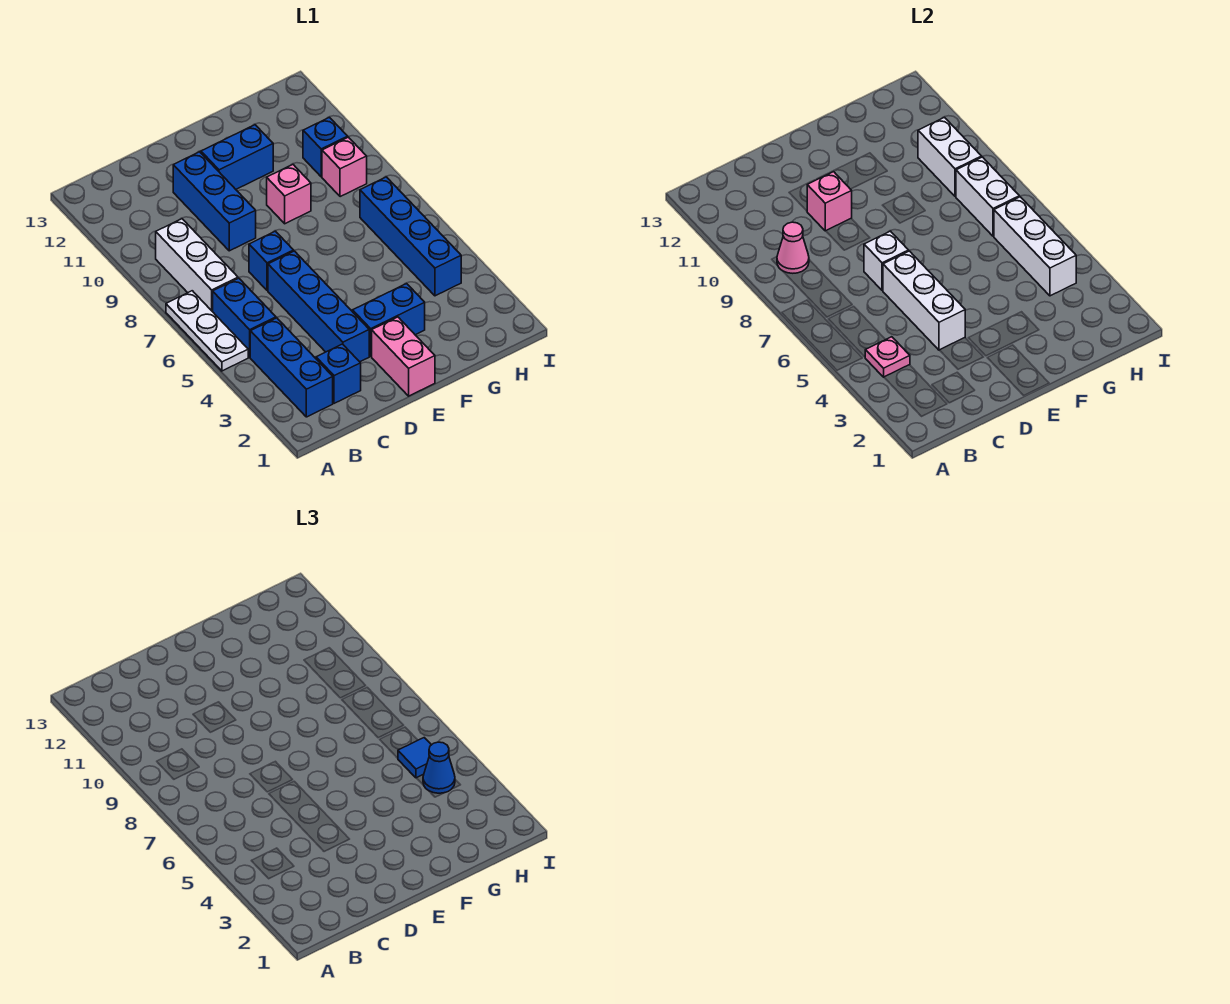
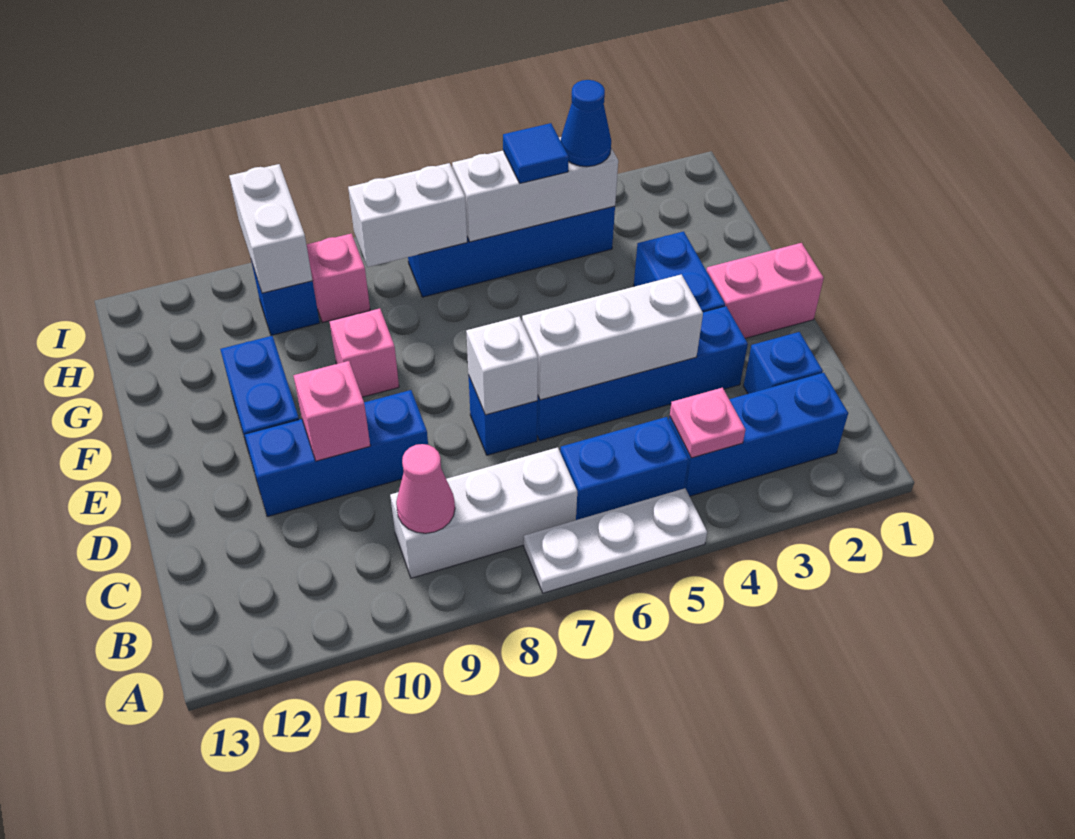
white 1x2 brick [918,117,982,197] -> white 1x2 brick turned to [229,164,313,293]

